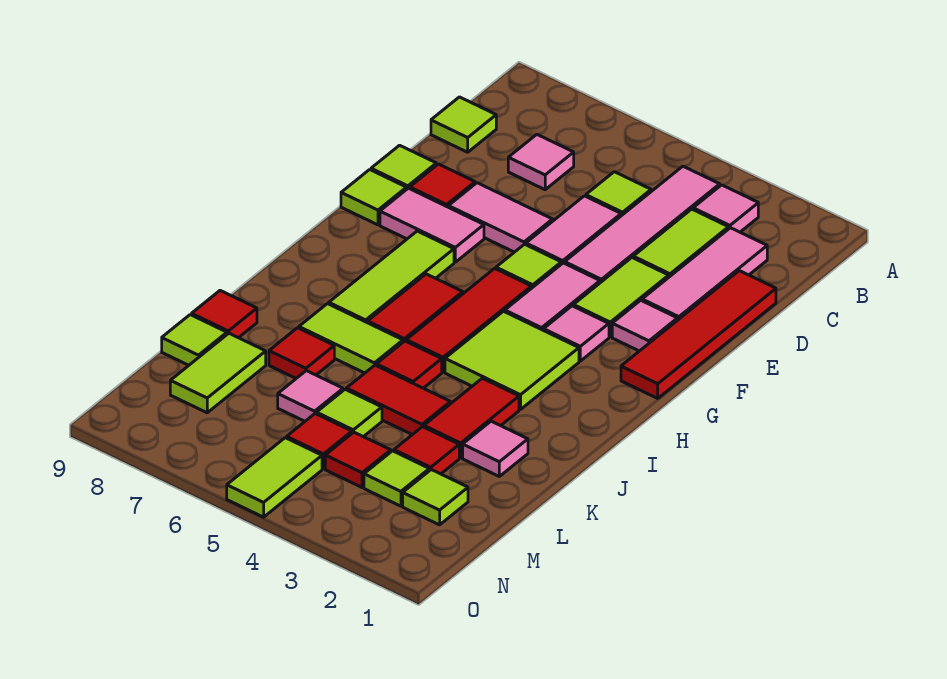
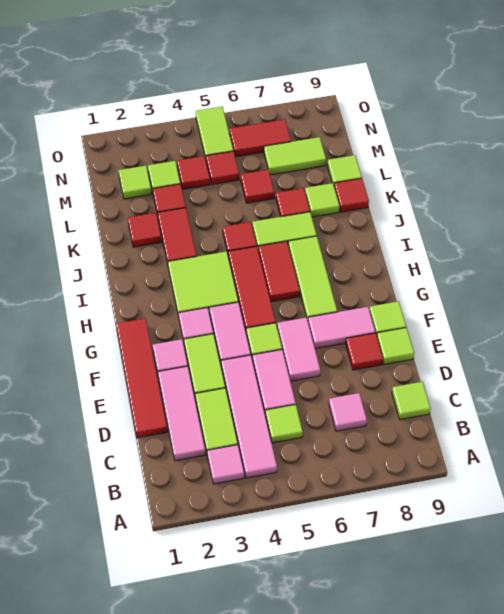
pink 1x2 tile [448,183,553,252] -> pink 1x2 tile turned to [277,317,320,381]
pink 1x1 tile [463,421,528,476] -> red 1x1 tile [128,213,162,247]
red 1x2 tile [346,365,450,435] -> red 1x2 tile moved to [230,119,291,157]
lime 1x1 tile [317,389,382,437] -> lime 1x1 tile moved to [305,183,339,217]
pink 1x1 tile [278,371,343,421] -> red 1x1 tile [241,170,274,203]
lime 1x2 tile [170,333,266,413] -> lime 1x2 tile turned to [264,137,326,175]

